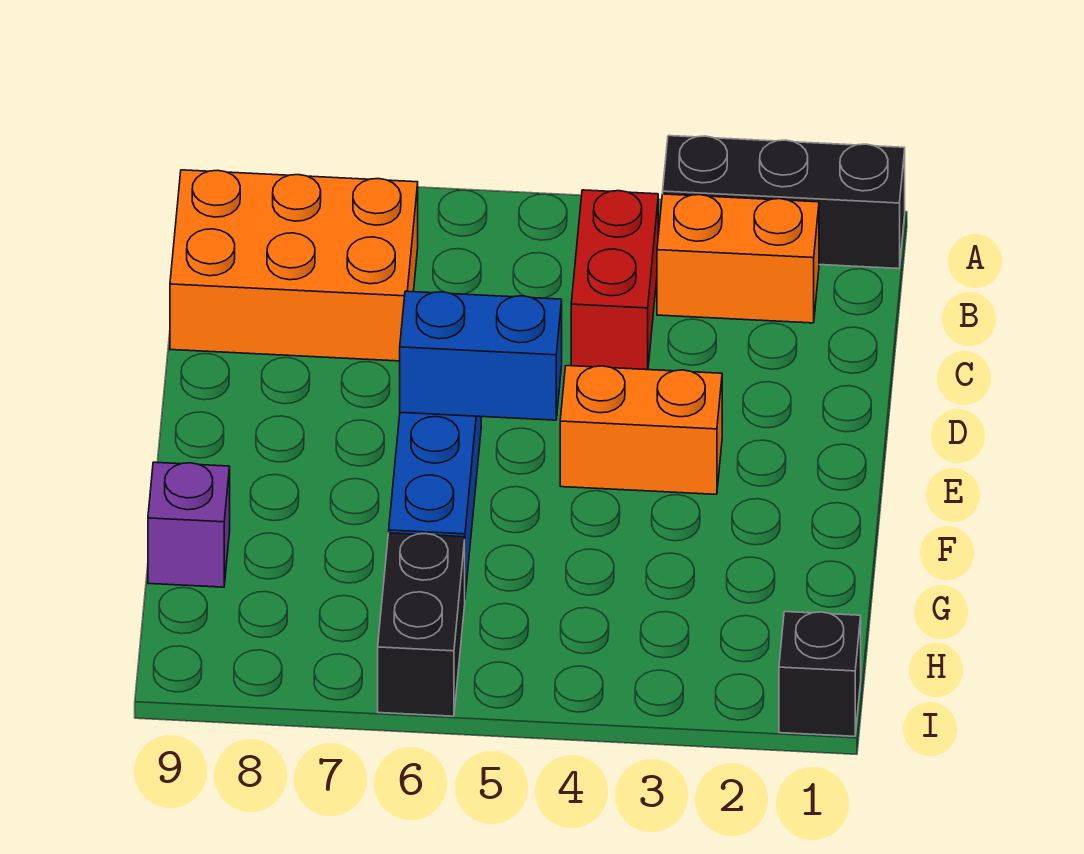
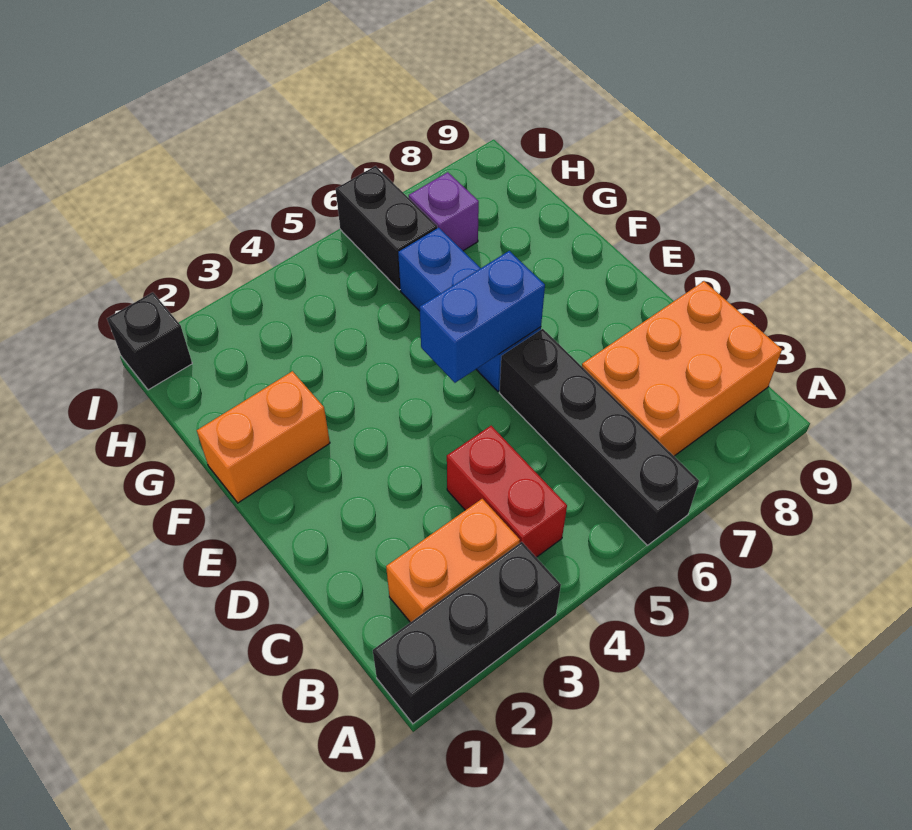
none -> black 1x4 brick [499,329,699,545]
orange 1x2 brick [560,366,722,494] -> orange 1x2 brick moved to [197,371,330,503]
purple 1x1 brick [148,462,230,587] -> purple 1x1 brick moved to [409,172,479,251]

